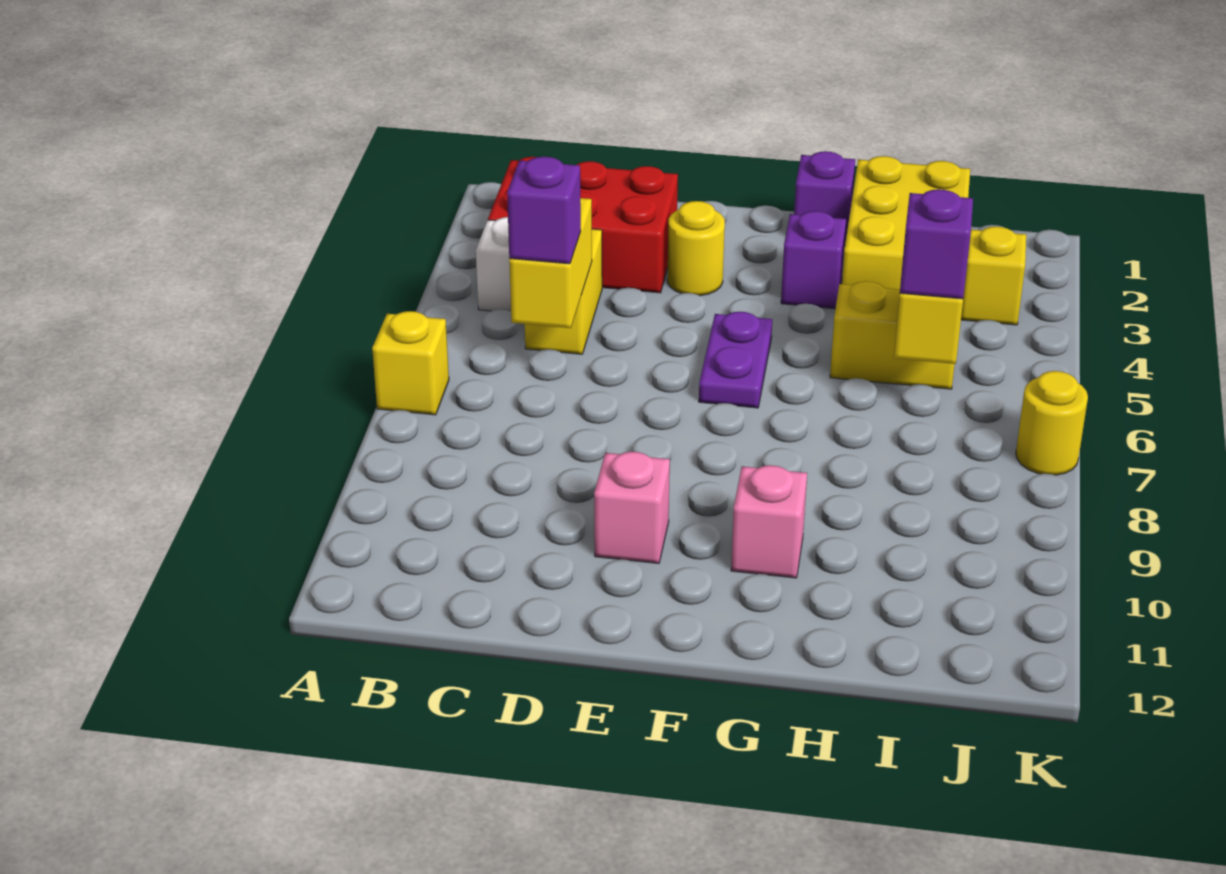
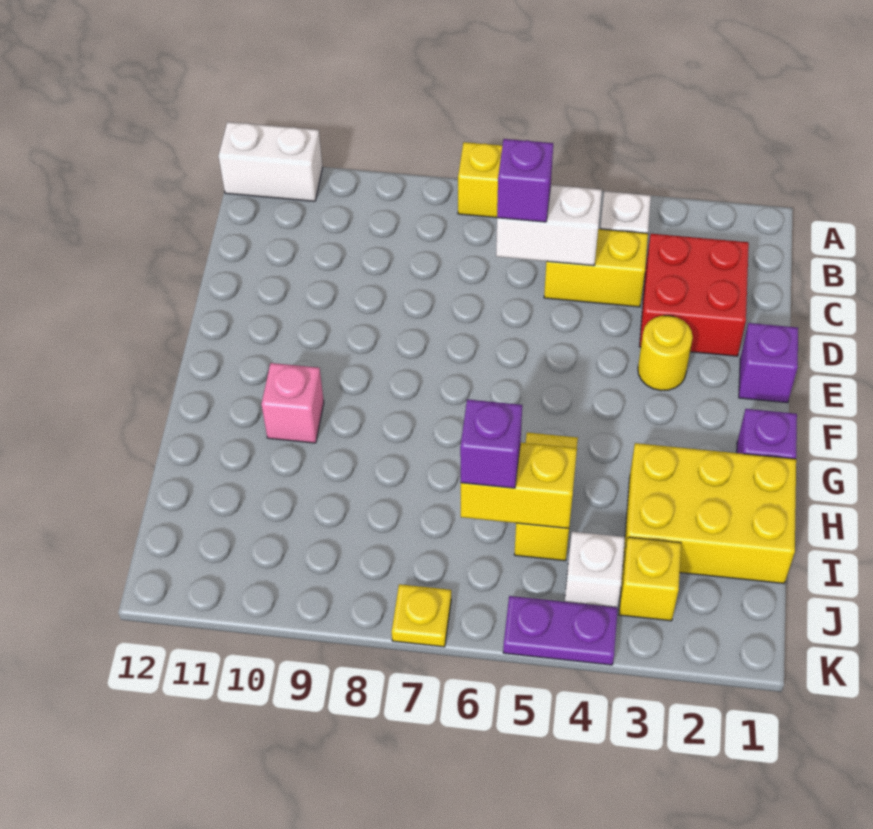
none -> white 1x2 brick [219,122,323,201]
red 2x3 brick [488,157,678,293] -> red 2x2 brick [639,234,749,356]
yellow 1x2 brick [509,198,592,328] -> white 1x2 brick [496,185,602,266]
pink 1x1 brick [594,452,670,563] -> none
purple 1x2 plate [699,312,772,408] -> purple 1x2 plate moved to [503,596,618,665]
purple 1x1 brick [781,211,846,309] -> purple 1x1 brick moved to [739,323,798,403]
none -> white 1x1 brick [565,532,625,607]
yellow 1x1 round brick [1016,371,1088,475] -> yellow 1x1 plate [392,584,451,647]

